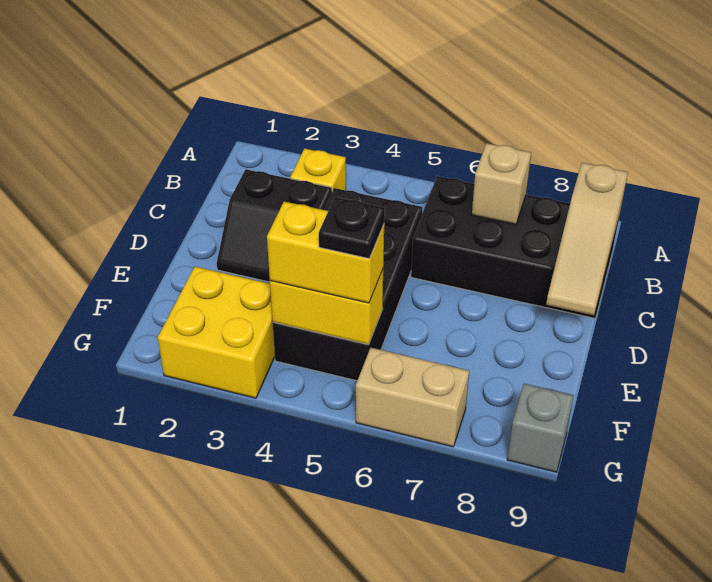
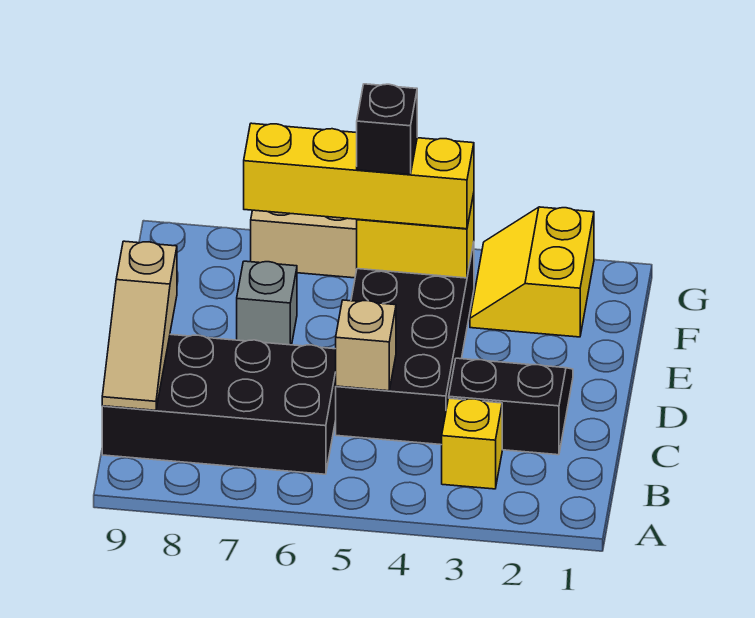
tan 1x1 brick [472,143,531,224] -> tan 1x1 brick moved to [336,300,396,391]
tan 1x3 slope [546,163,628,315] -> tan 1x3 slope turned to [102,241,177,410]
yellow 2x2 brick [158,267,275,398] -> yellow 2x2 slope [470,207,594,337]
yellow 1x2 brick [267,202,384,303] -> yellow 1x4 brick [244,123,474,229]
black 1x1 plate [319,197,385,259] -> black 1x1 brick [357,84,417,175]
grey 1x1 brick [507,384,574,472] -> grey 1x1 brick moved to [237,261,297,345]

